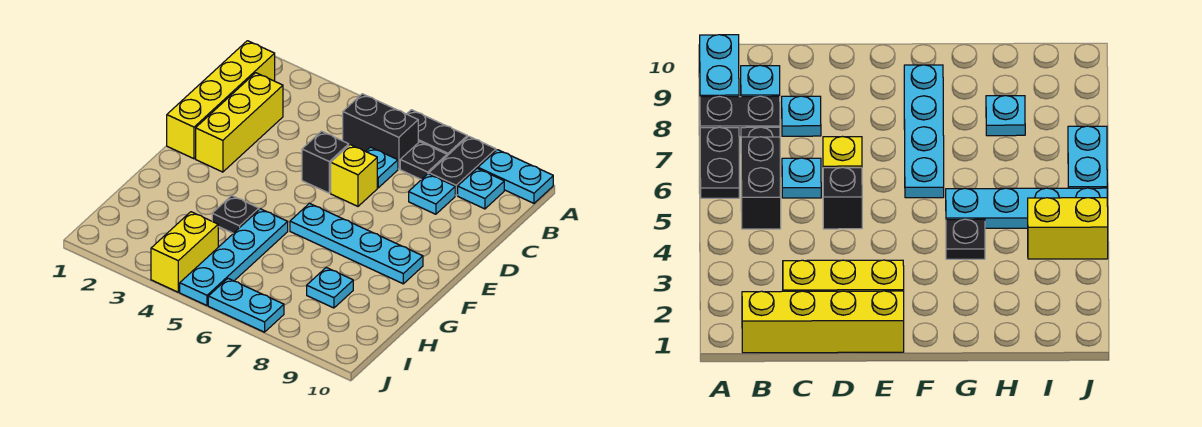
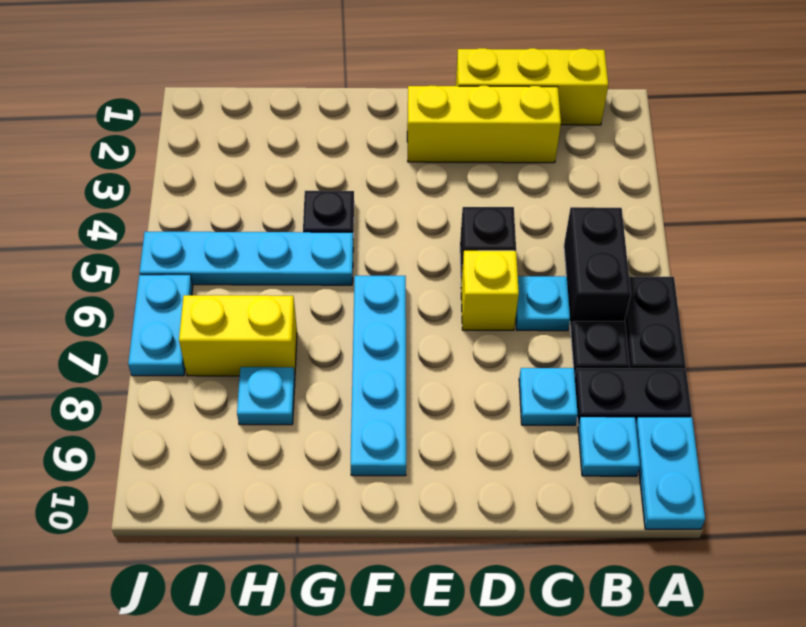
yellow 1x4 brick [167,41,275,159] -> yellow 1x3 brick [456,48,608,125]
yellow 1x2 brick [151,212,218,292] -> yellow 1x2 brick moved to [179,295,297,376]

